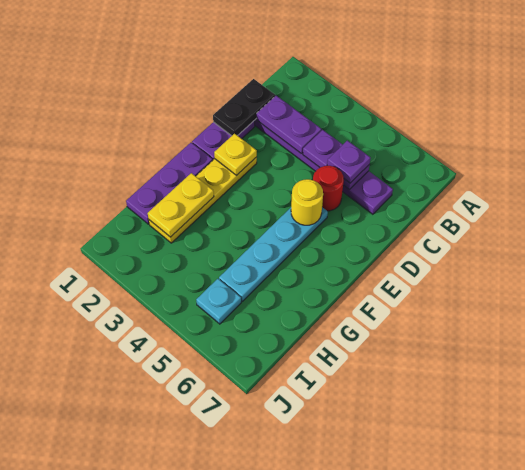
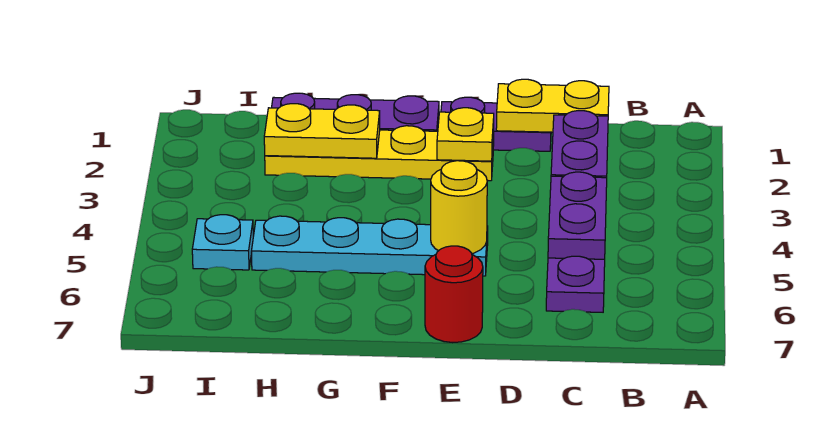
black 1x2 plate [213,79,275,136] -> yellow 1x2 plate [496,79,609,132]
purple 1x1 plate [327,140,371,183] -> none
red 1x1 round brick [313,166,344,211] -> red 1x1 round brick moved to [425,246,483,343]

